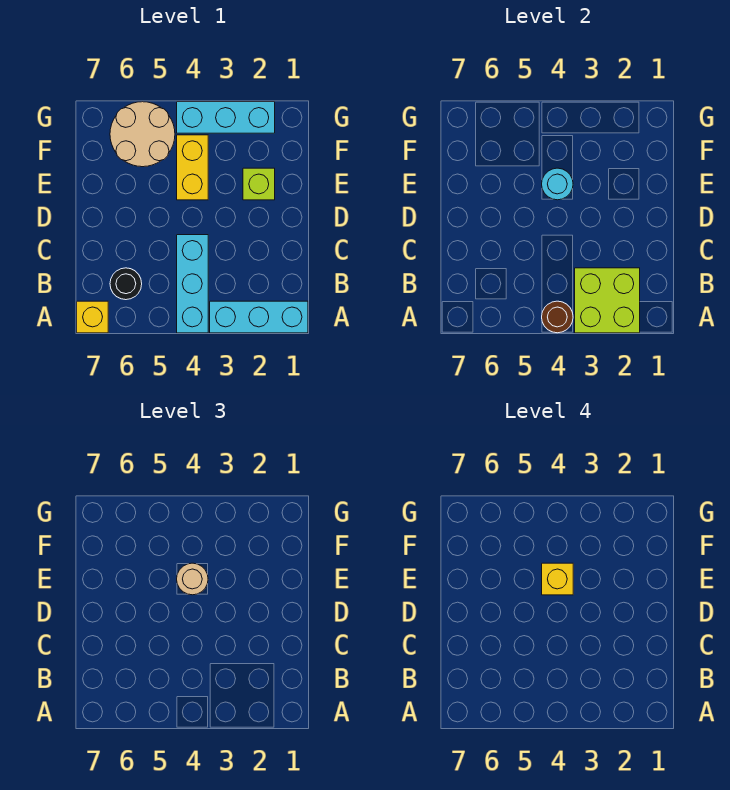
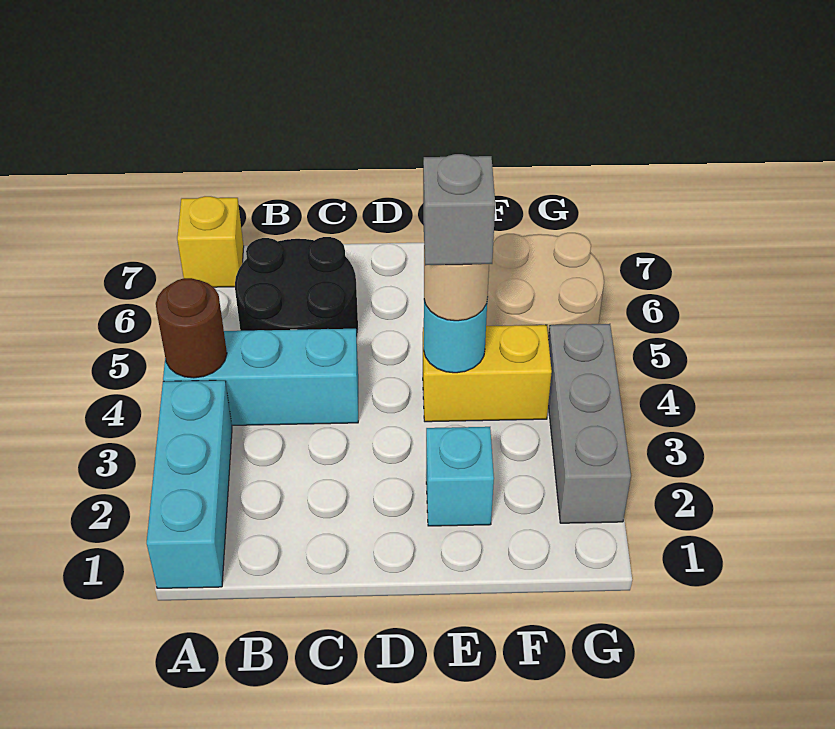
lime 2x2 brick [575,268,640,333] -> none
black 1x1 round brick [110,268,142,300] -> black 2x2 round brick [235,237,358,337]
lime 1x1 brick [243,168,275,200] -> cyan 1x1 brick [426,427,494,526]
yellow 1x1 brick [542,563,573,595] -> grey 1x1 brick [423,154,495,265]
cyan 1x3 brick [177,102,275,133] -> grey 1x3 brick [548,324,631,523]

